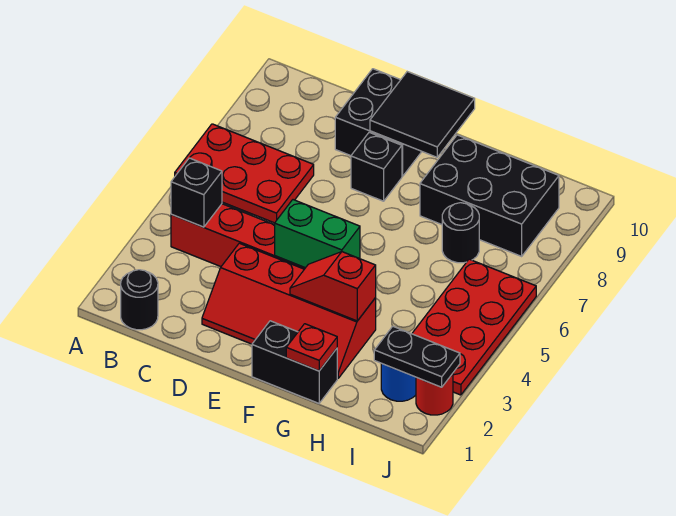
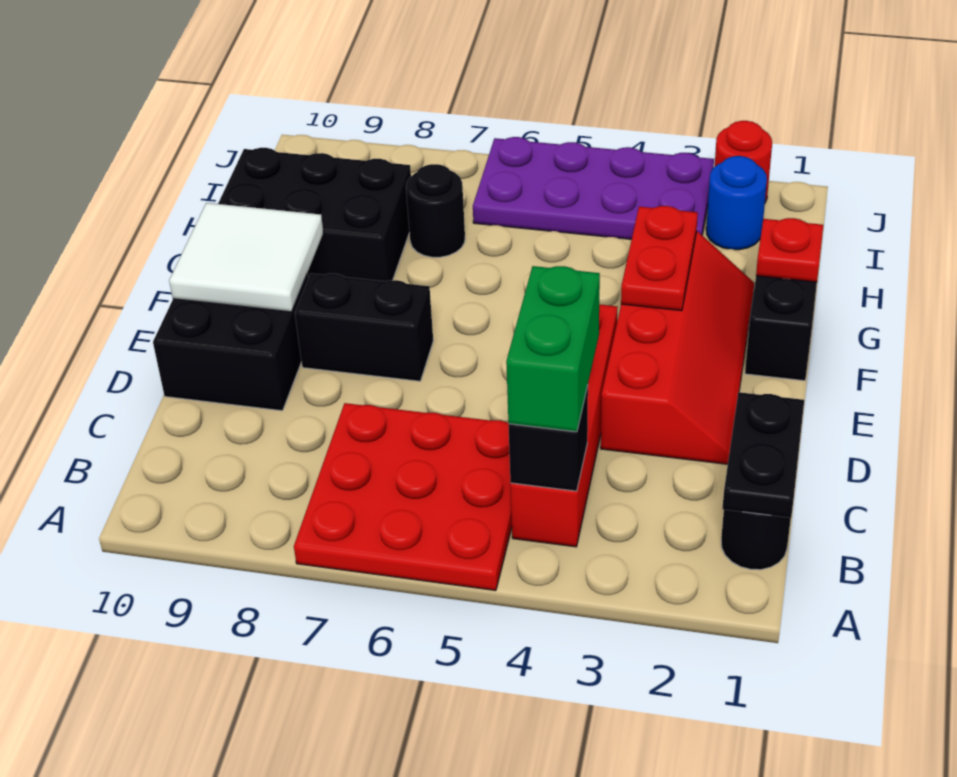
red 2x3 plate [175,124,314,223] -> red 3x3 plate [294,403,512,591]
green 1x2 brick [275,200,360,268] -> green 1x2 brick moved to [506,266,600,432]
black 1x1 brick [351,132,402,201] -> black 1x2 brick [295,274,433,381]
black 2x2 tile [370,72,475,157] -> white 2x2 tile [169,203,323,312]
red 1x2 slope [290,252,376,321] -> red 1x2 plate [621,206,698,311]
black 2x3 brick [420,135,559,256] -> black 2x3 brick turned to [218,148,411,281]
black 1x2 plate [374,326,460,387] -> black 1x2 plate moved to [722,392,804,518]
red 2x4 plate [412,259,536,395] -> purple 2x4 plate [473,137,714,239]

